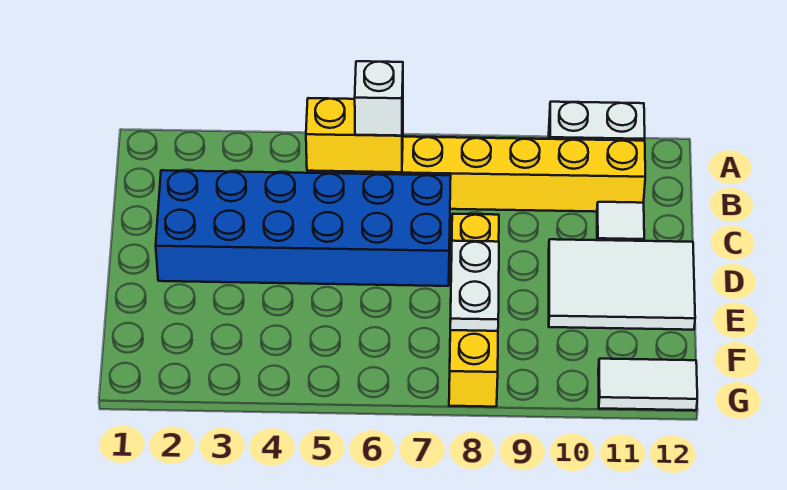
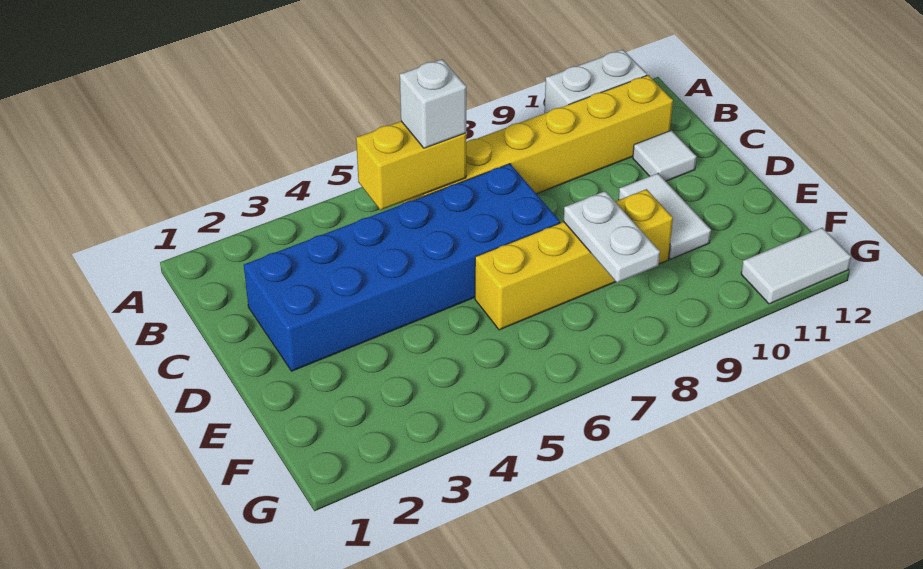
yellow 1x4 brick [449,214,499,407] -> yellow 1x4 brick turned to [475,189,673,330]
white 2x3 tile [549,239,695,330] -> white 1x2 tile [619,173,711,259]

